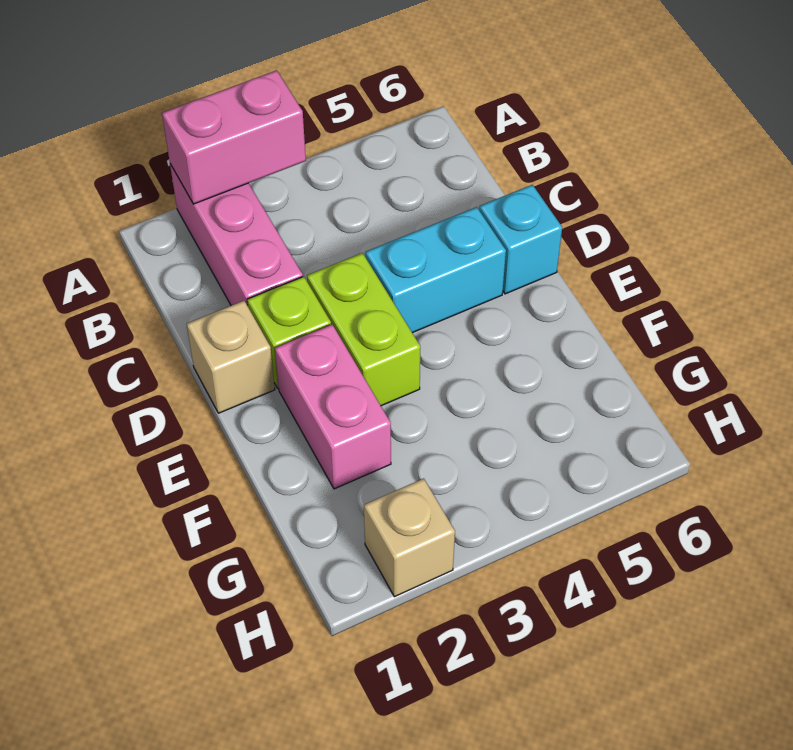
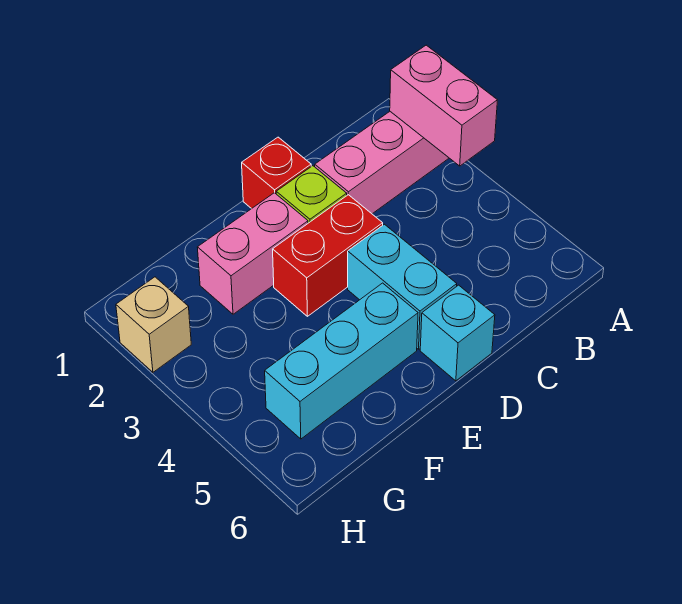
tan 1x1 brick [187,301,275,413] -> red 1x1 brick [242,137,311,209]
lime 1x2 brick [307,253,420,406] -> red 1x2 brick [273,195,383,316]
none -> cyan 1x3 brick [265,283,418,439]

